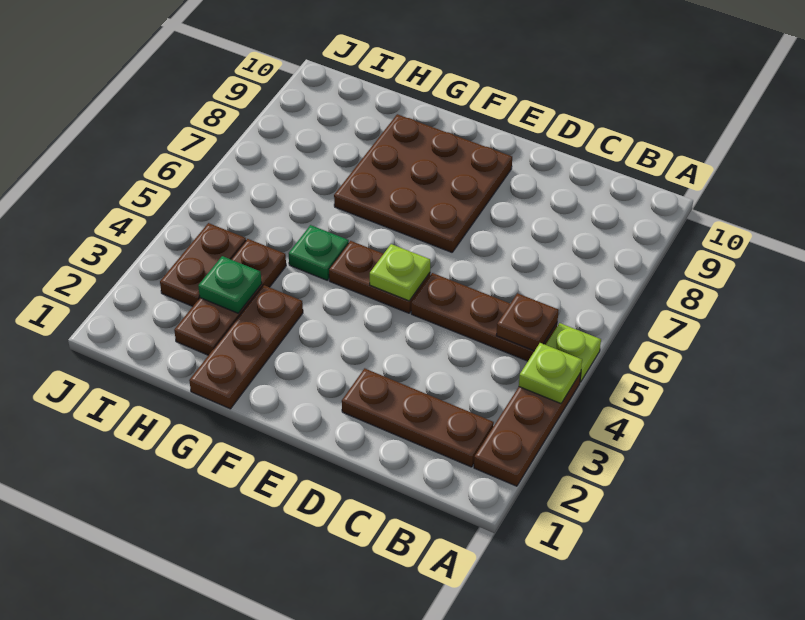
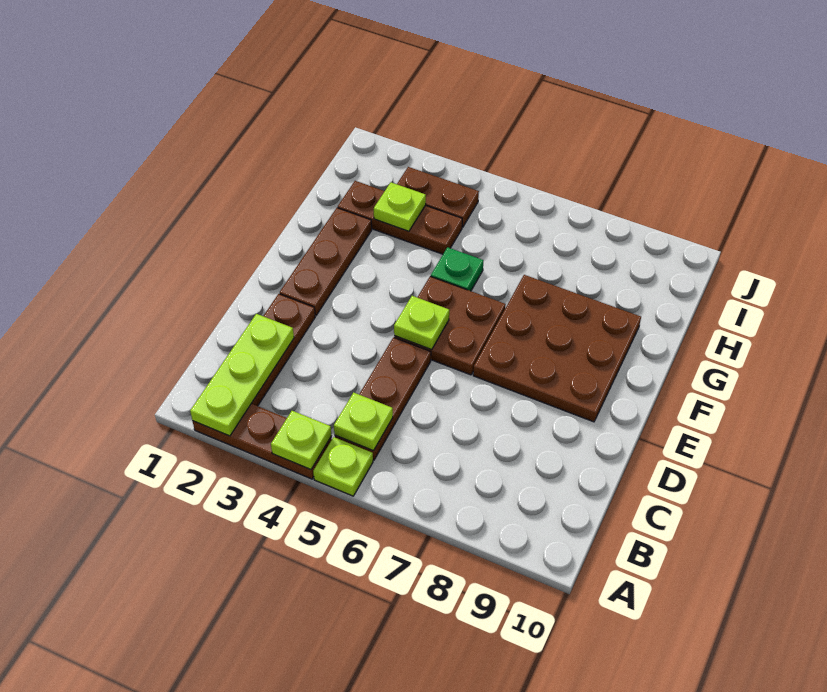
none -> lime 1x3 plate [190,314,294,436]
brown 1x1 plate [496,293,559,351] -> lime 1x1 plate [334,393,393,451]
brown 1x2 plate [329,241,430,313] -> brown 2x2 plate [394,276,506,375]
brown 1x3 plate [189,285,303,409] -> brown 1x3 plate turned to [280,208,372,316]
green 1x1 plate [198,256,262,313] -> lime 1x1 plate [374,182,426,231]

